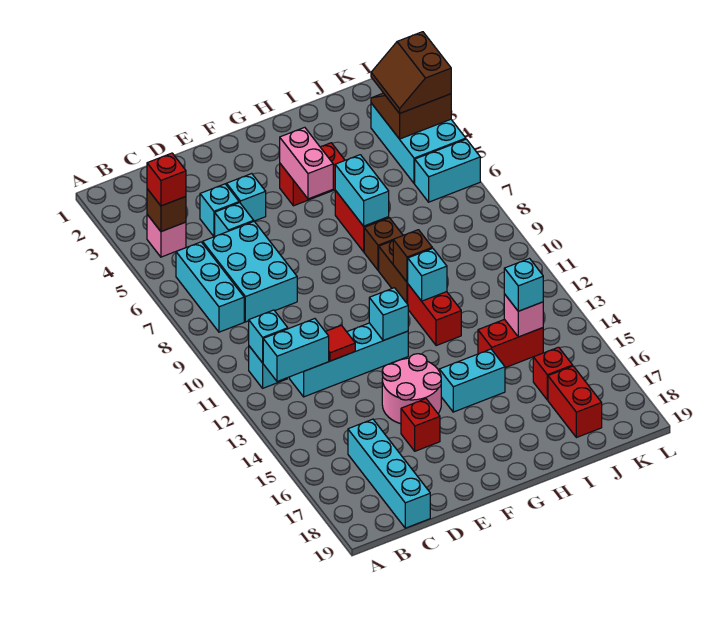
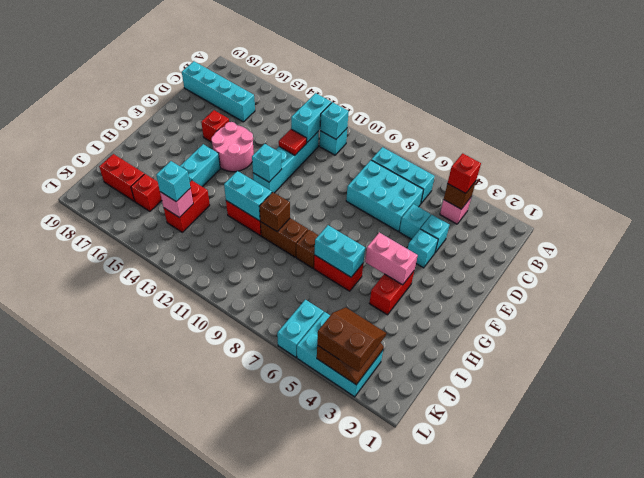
cyan 1x1 brick [407,248,447,301] -> cyan 1x2 brick [224,171,272,221]

